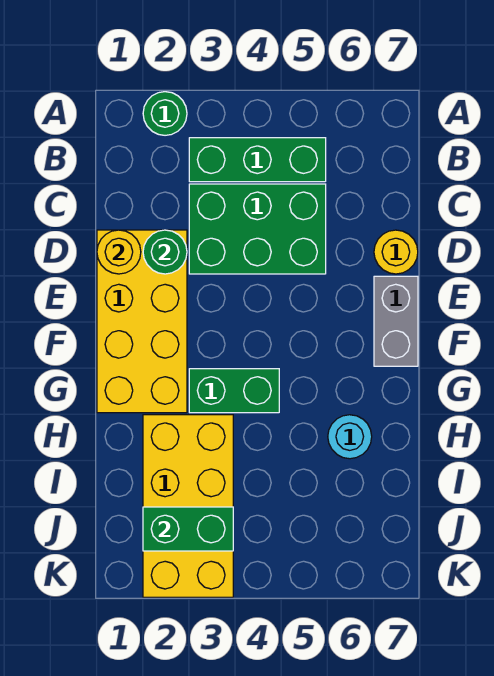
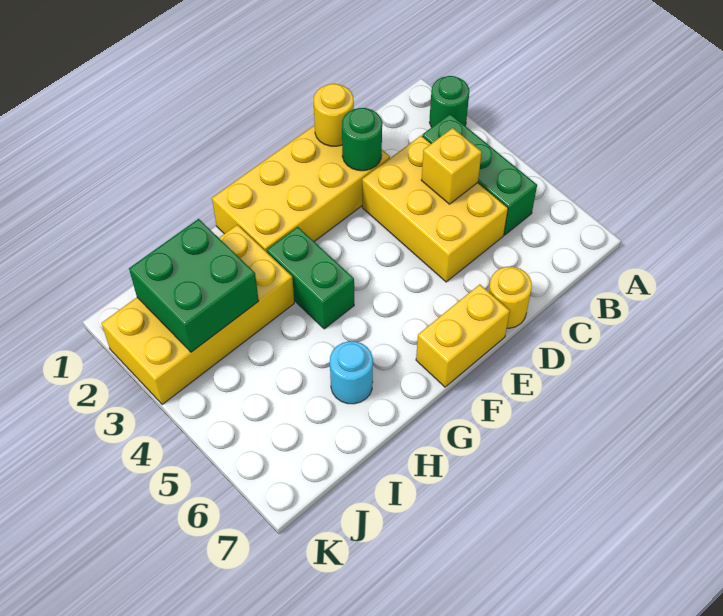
green 2x3 brick [189,184,326,274] -> yellow 2x3 brick [362,136,508,282]
none -> yellow 1x1 brick [421,128,482,204]
grey 1x2 brick [374,276,418,366] -> yellow 1x2 brick [416,284,510,387]
green 1x2 brick [143,507,233,551] -> green 2x2 brick [129,219,259,352]

